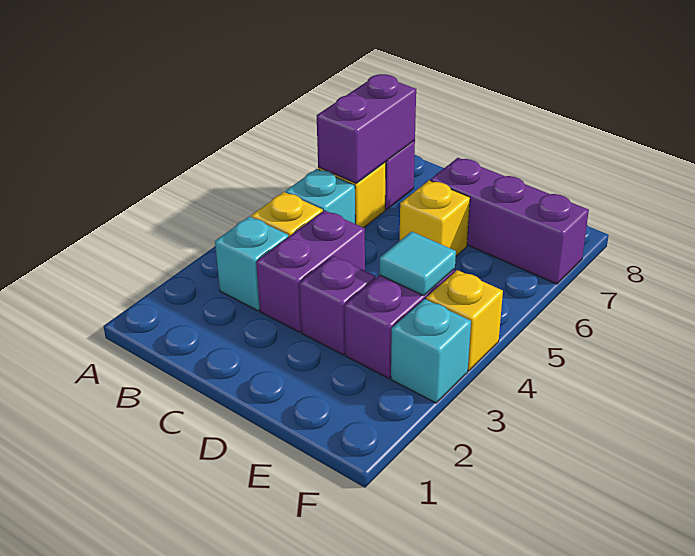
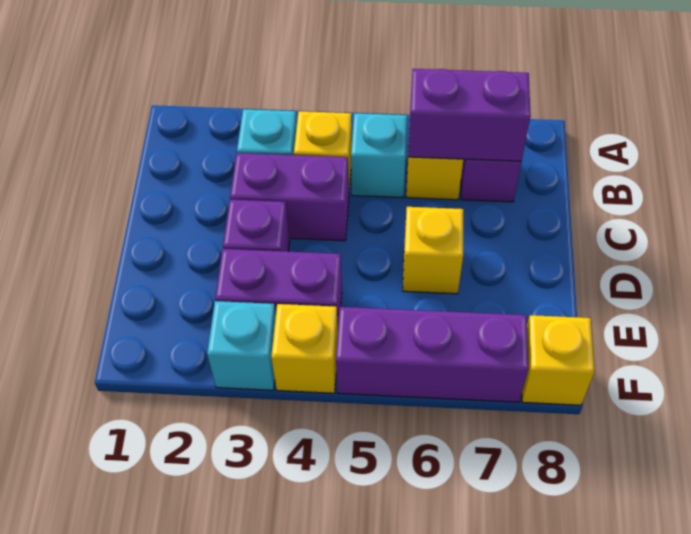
purple 1x3 brick [430,158,589,284] -> purple 1x3 brick turned to [336,307,529,402]
cyan 1x1 tile [379,232,456,296] -> none
none -> yellow 1x1 brick [522,315,594,405]

